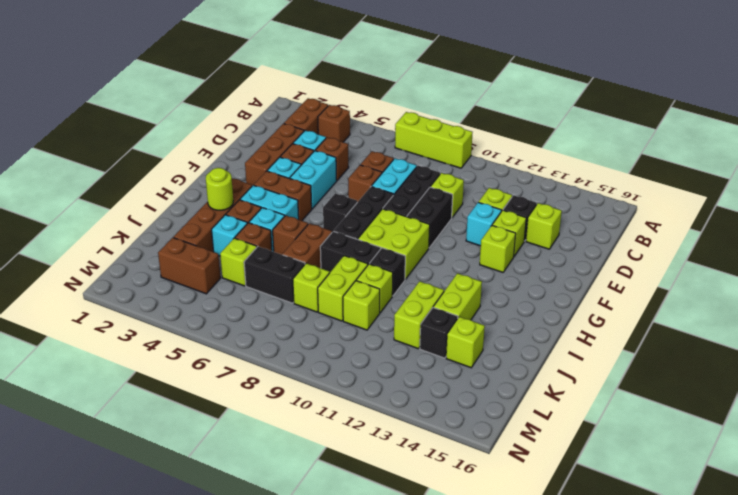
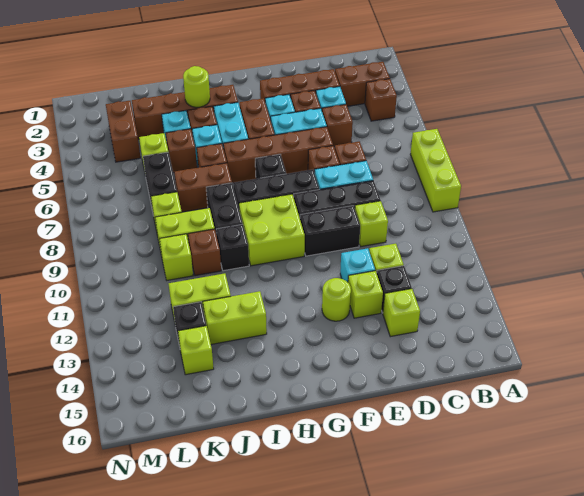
none -> brown 1x4 brick [223,127,333,183]
lime 1x1 brick [480,226,516,272] -> lime 1x1 round brick [322,278,351,321]
lime 1x1 brick [356,264,393,313] -> brown 1x1 brick [188,229,221,276]

